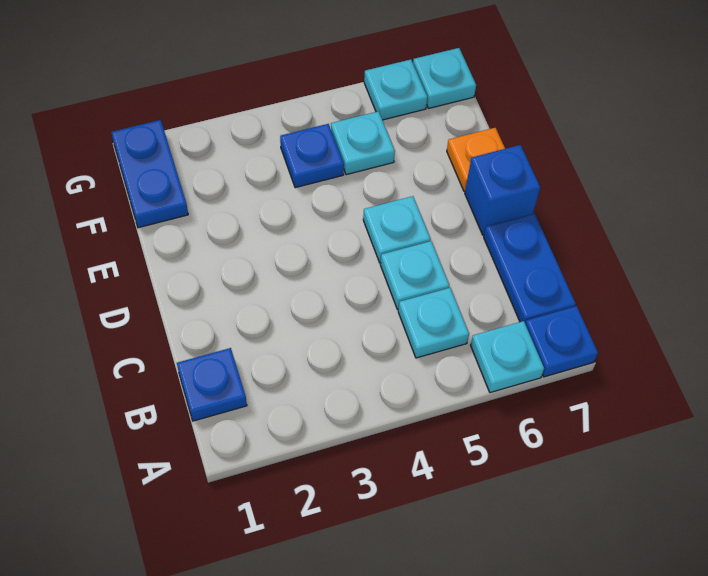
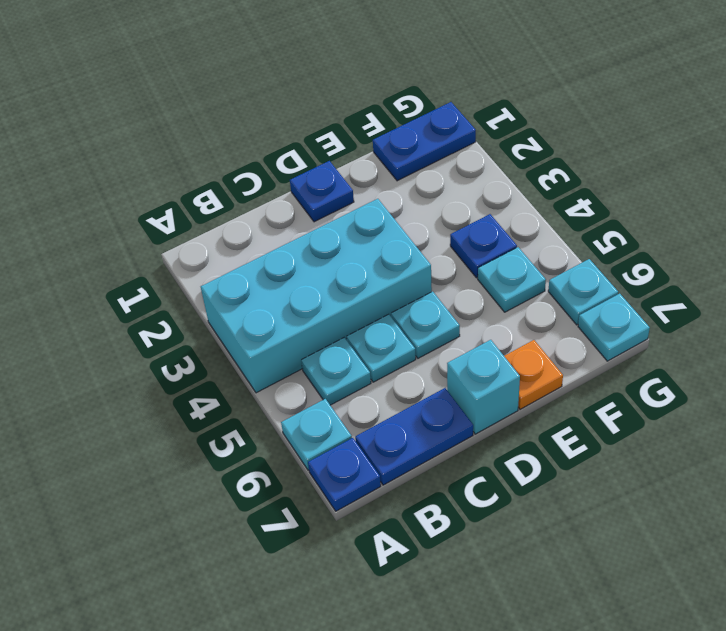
none -> cyan 2x4 brick [201,199,432,393]
blue 1x1 plate [177,348,247,421] -> blue 1x1 plate moved to [290,161,354,222]
blue 1x1 brick [465,145,540,235] -> cyan 1x1 brick [447,340,520,434]

